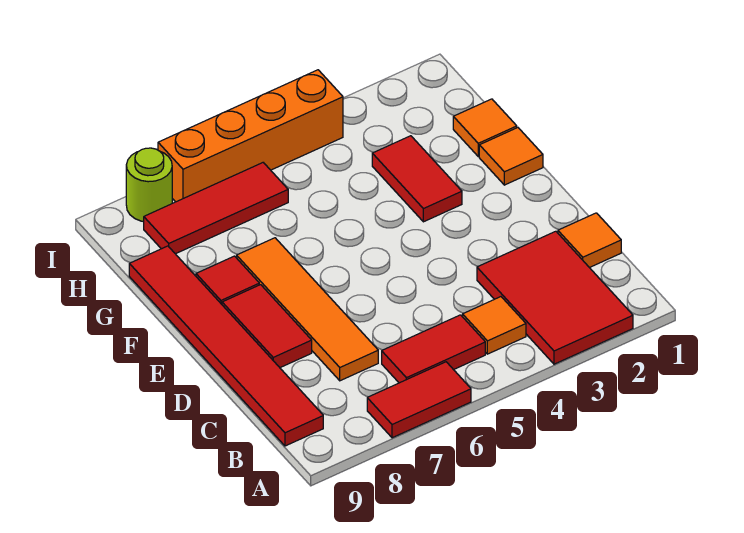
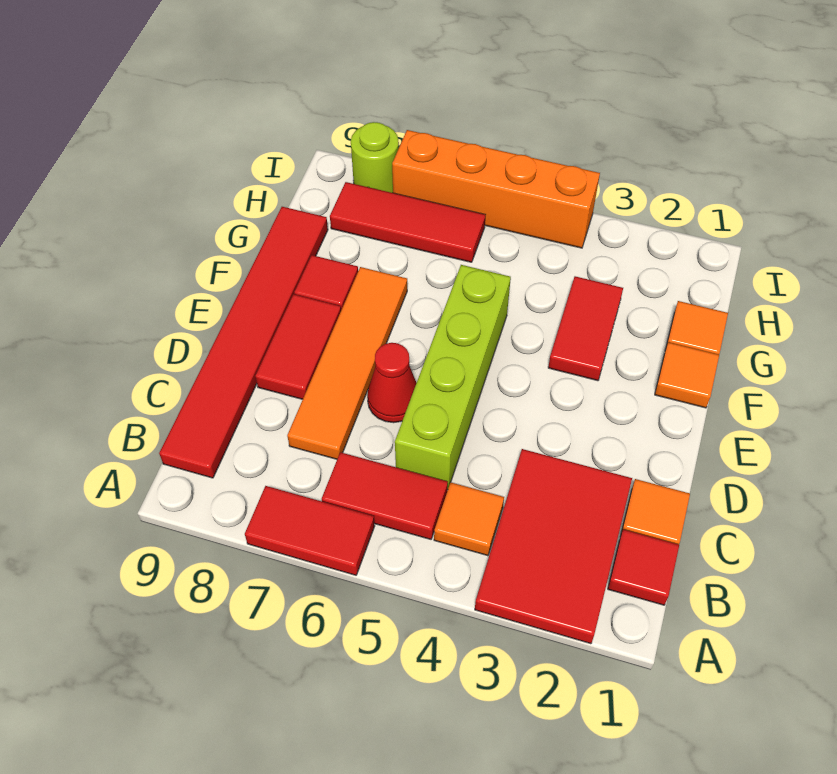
none -> red 1x1 tile [608,529,679,605]
none -> lime 1x4 brick [395,265,511,490]
none -> red 1x1 cone [367,343,417,423]

